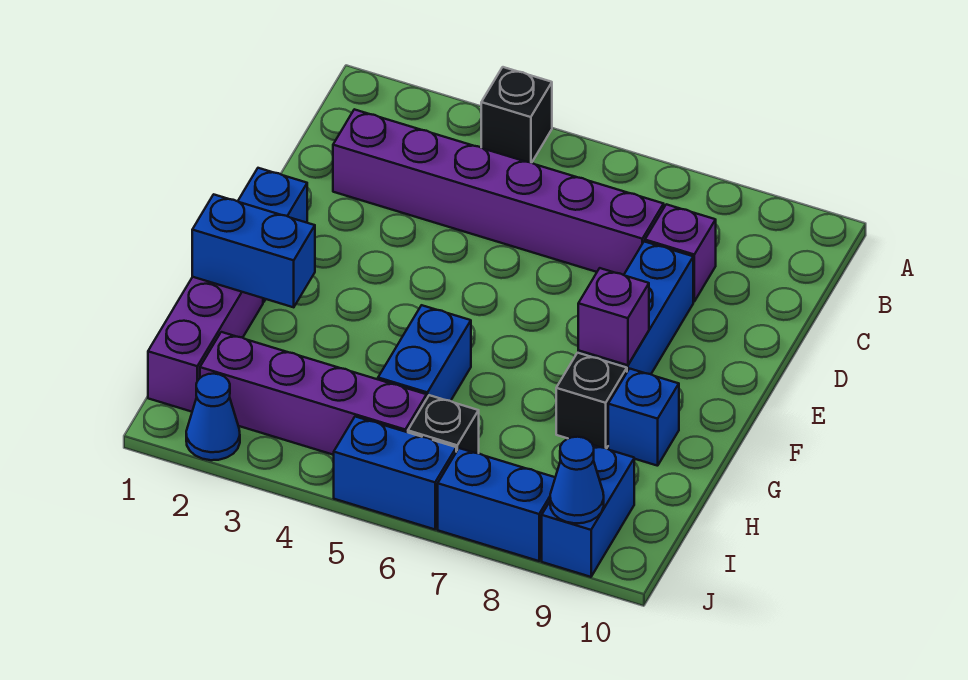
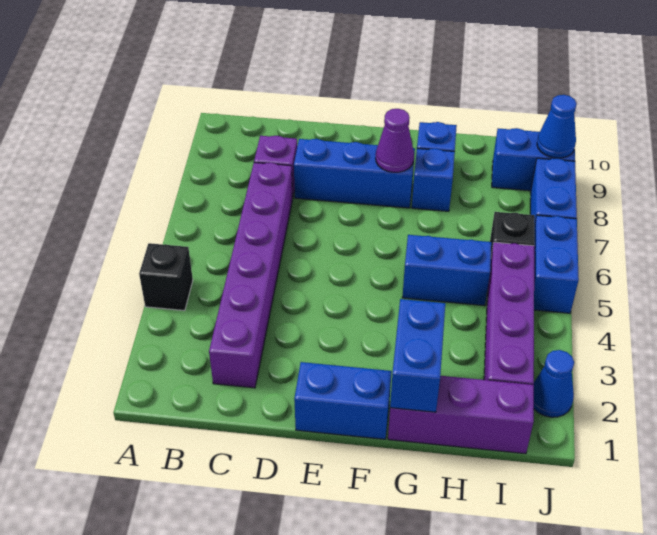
purple 1x1 brick [578,268,649,365] -> purple 1x1 cone [376,109,414,172]
black 1x1 brick [556,353,627,449] -> blue 1x1 brick [412,148,455,211]

